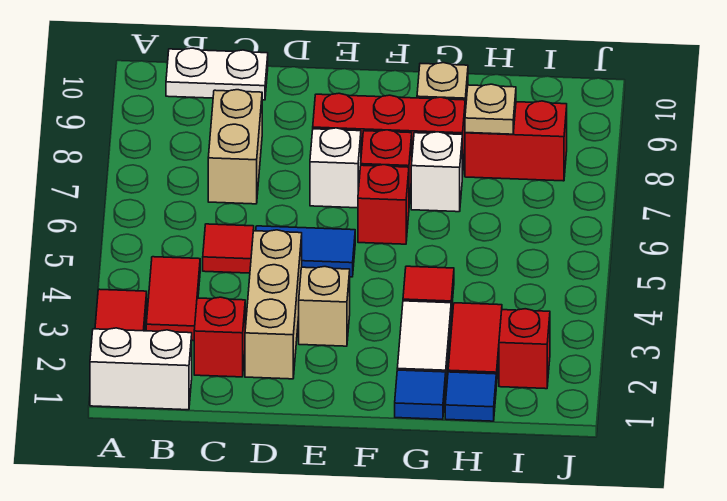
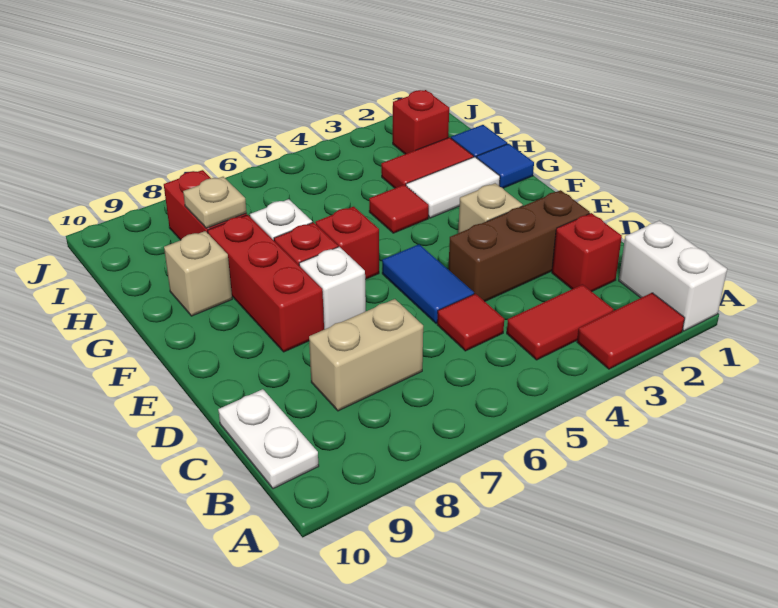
tan 1x3 brick [245,230,302,379] -> brown 1x3 brick [448,190,590,301]

